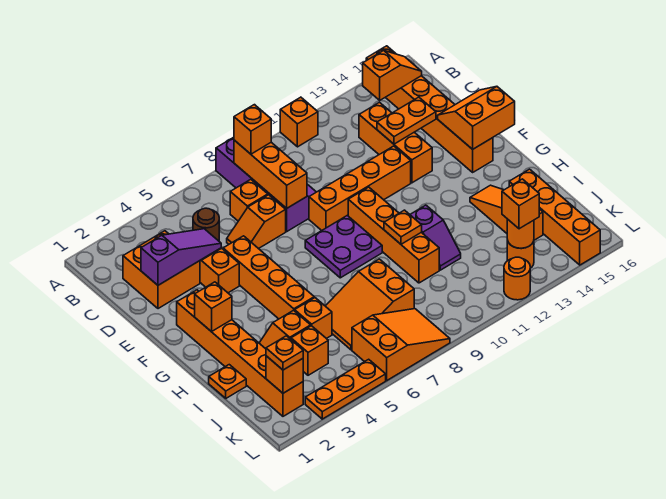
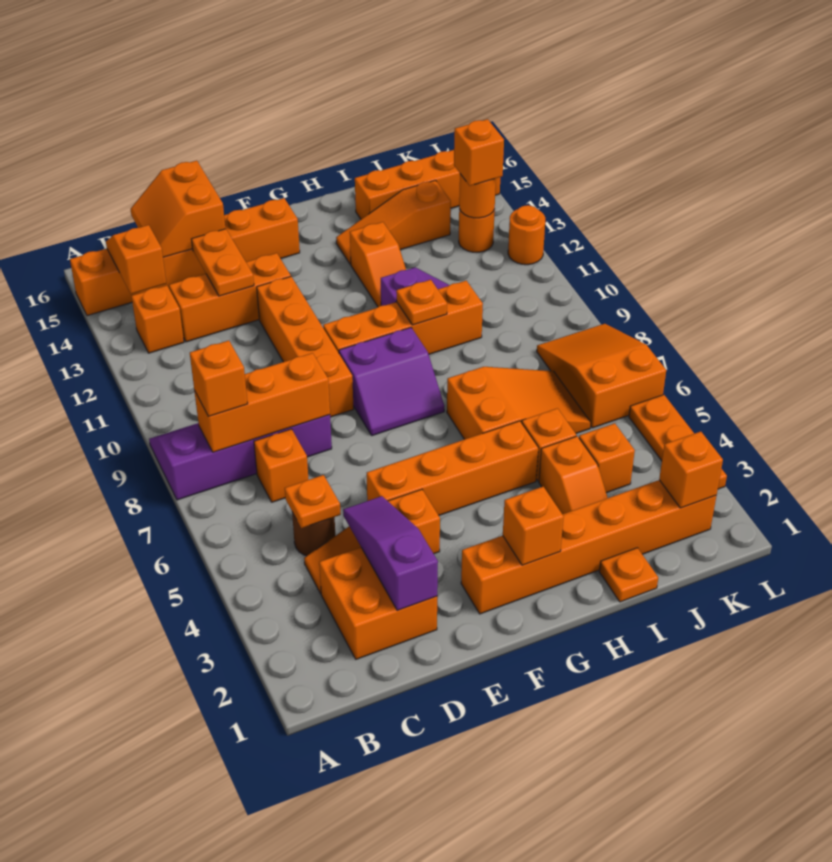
orange 1x1 brick [280,97,318,147] -> orange 1x1 brick moved to [132,285,184,353]
orange 1x2 slope [227,195,286,249] -> orange 1x2 slope moved to [350,222,406,307]
orange 2x2 slope [438,87,515,149] -> orange 2x2 slope moved to [131,161,225,257]
purple 2x2 plate [305,216,382,278] -> purple 2x2 slope [339,327,444,436]
orange 2x3 slope [326,259,414,350] -> orange 2x3 slope turned to [447,367,591,439]
orange 1x1 plate [266,336,303,370] -> orange 1x1 plate moved to [285,475,341,528]

